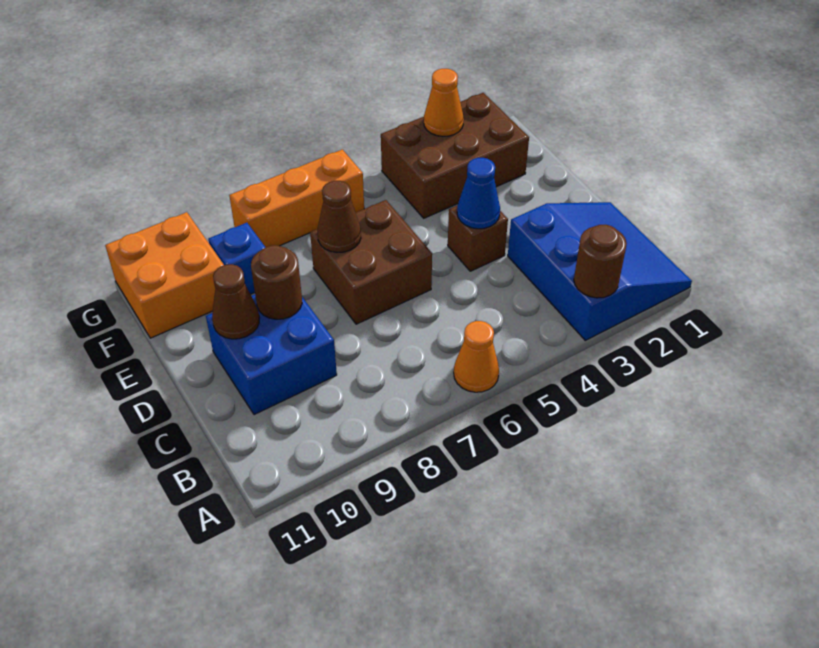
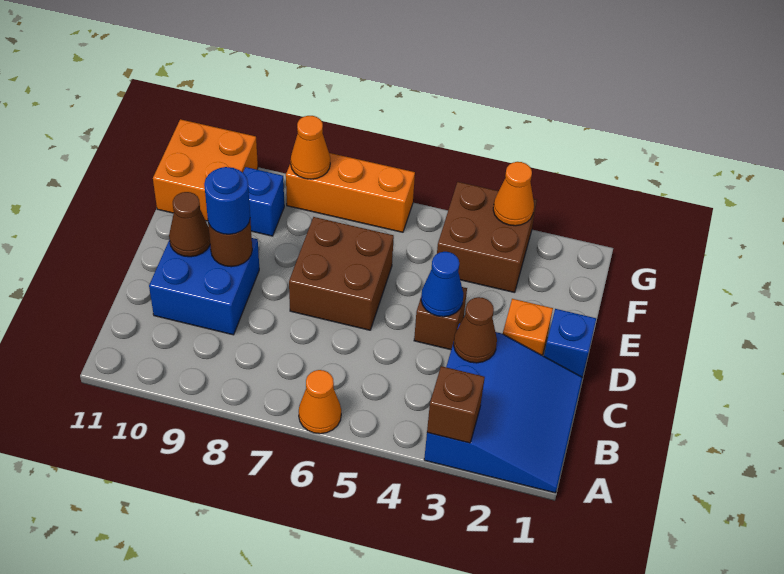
brown 1x1 round brick [574,225,627,298] -> brown 1x1 brick [427,366,485,443]
none -> blue 1x1 brick [544,309,596,377]
none -> orange 1x1 brick [503,299,553,356]
none -> blue 1x1 round brick [204,167,250,234]
brown 1x1 cone [317,181,361,252] -> brown 1x1 cone moved to [454,297,497,363]
brown 2x3 brick [381,93,529,218] -> brown 2x2 brick [437,182,537,293]
none -> orange 1x1 cone [291,116,330,179]

